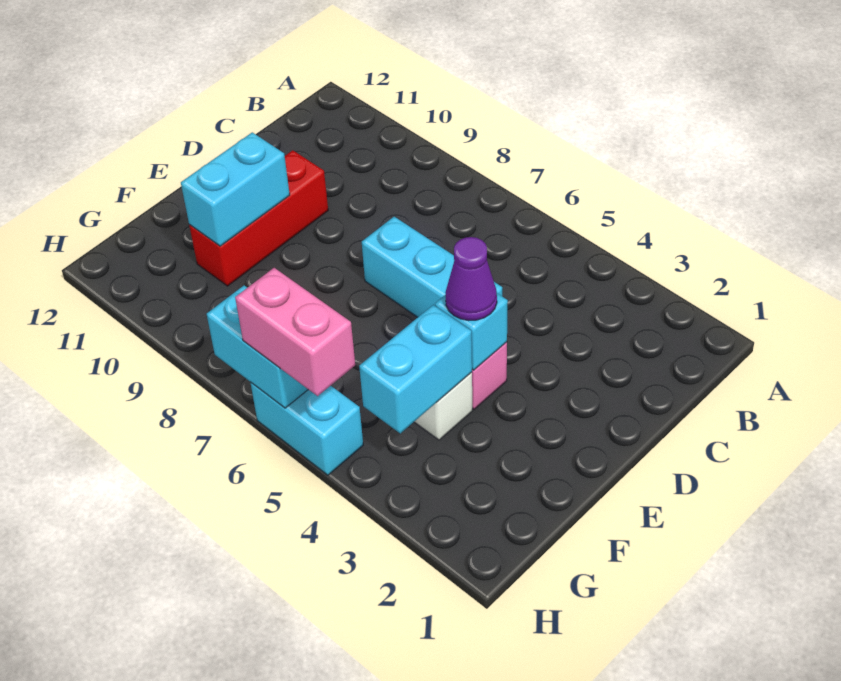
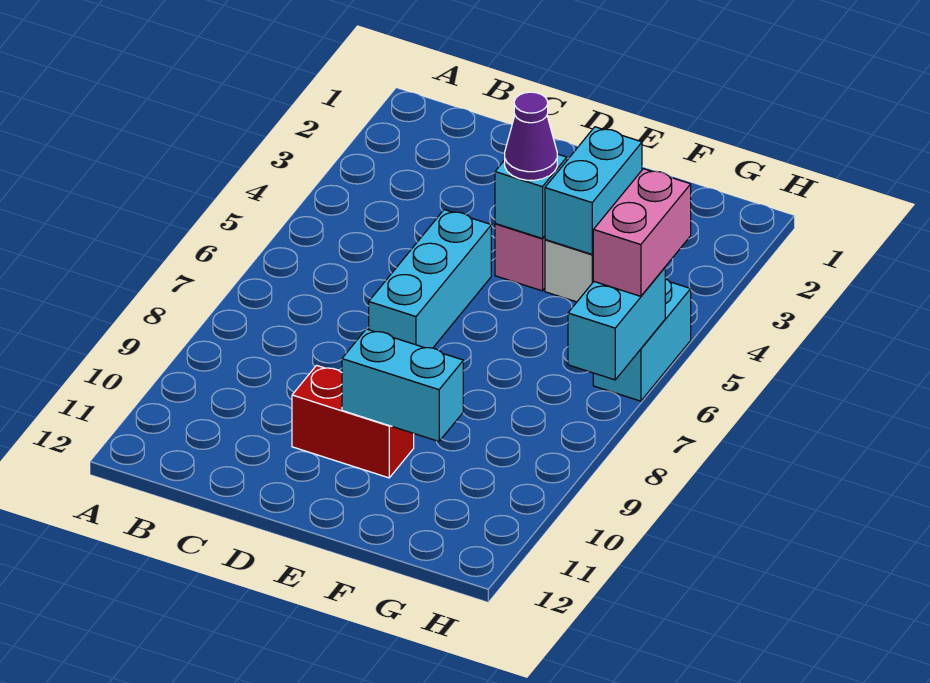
red 1x3 brick [189,150,328,286] -> red 1x2 brick [292,365,414,478]
cyan 1x2 brick [359,305,472,433] -> cyan 1x2 brick turned to [545,127,642,254]

